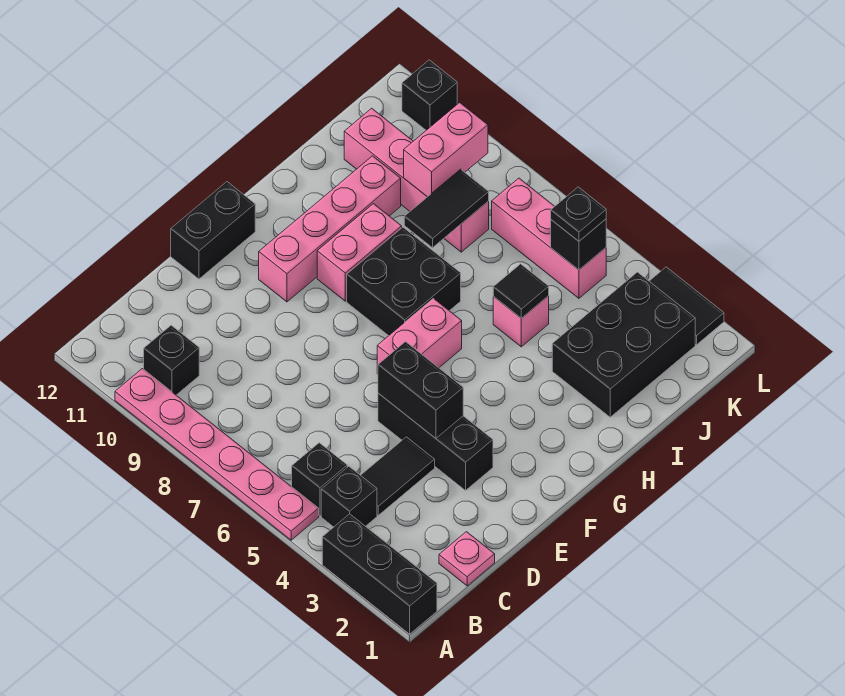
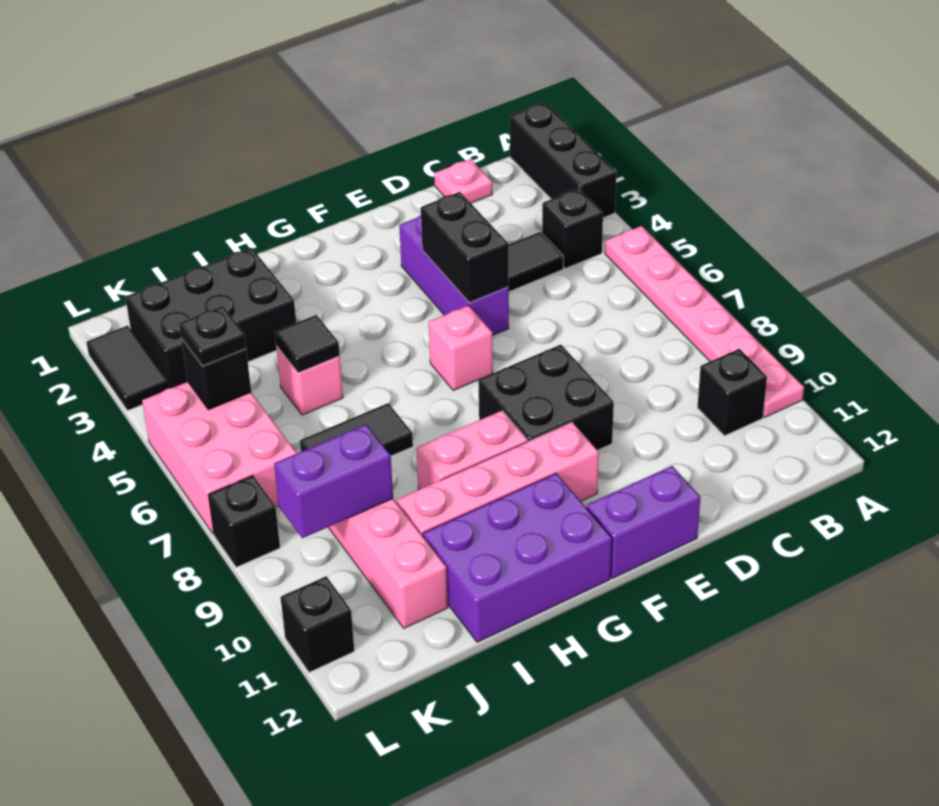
black 1x1 brick [292,443,347,516] -> black 1x1 brick moved to [208,475,280,567]
black 1x3 brick [378,393,493,490] -> purple 1x3 brick [399,215,509,336]
black 1x2 brick [171,182,255,279] -> purple 1x2 brick [587,466,700,578]
pink 1x2 brick [377,298,462,374] -> pink 1x1 brick [429,305,493,390]
black 2x2 brick [347,227,461,336] -> black 2x2 brick moved to [478,345,614,450]
none -> purple 2x3 brick [423,473,612,642]
pink 1x2 brick [404,103,488,197] -> purple 1x2 brick [274,424,393,538]
pink 1x3 brick [492,178,606,298] -> pink 2x3 brick [142,382,297,534]

